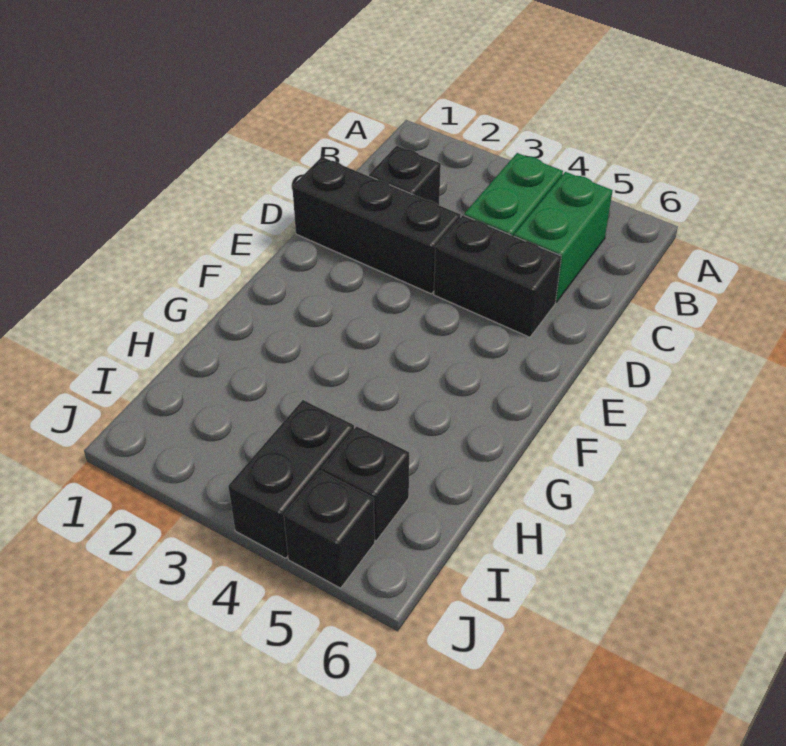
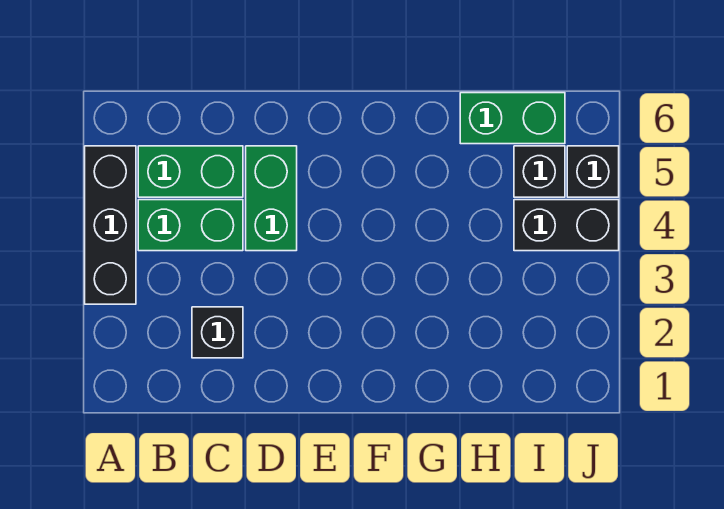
black 1x3 brick [292,157,460,294] -> black 1x3 brick moved to [85,146,136,304]
black 1x2 brick [434,215,561,337] -> green 1x2 brick [246,146,297,251]
none -> green 1x2 brick [460,93,565,144]

